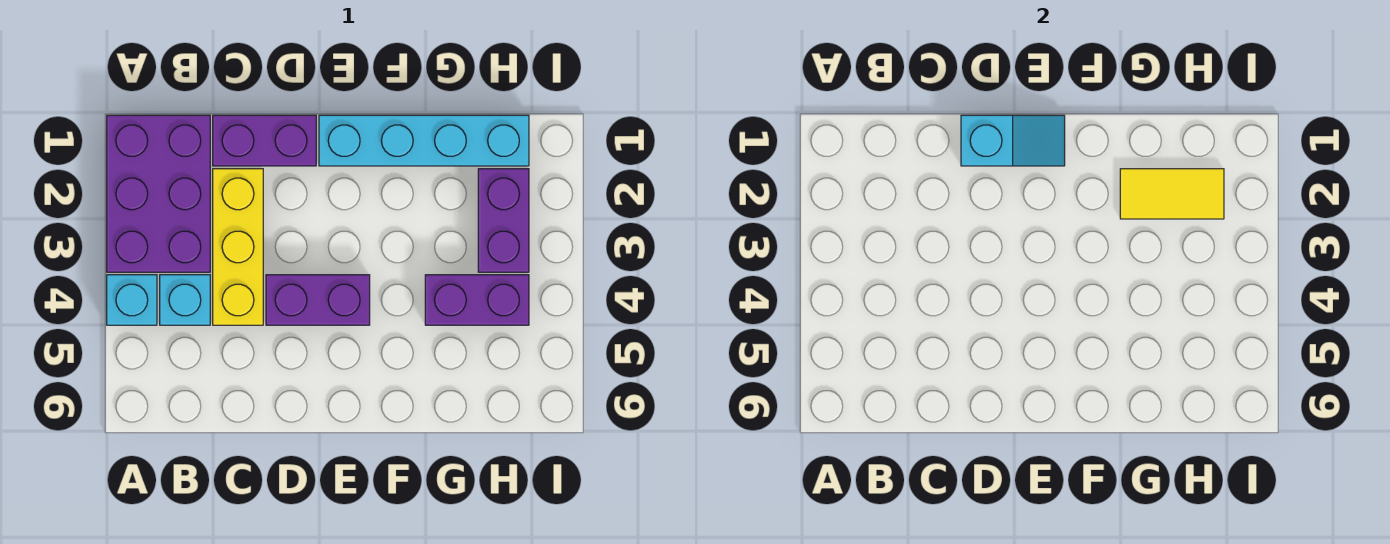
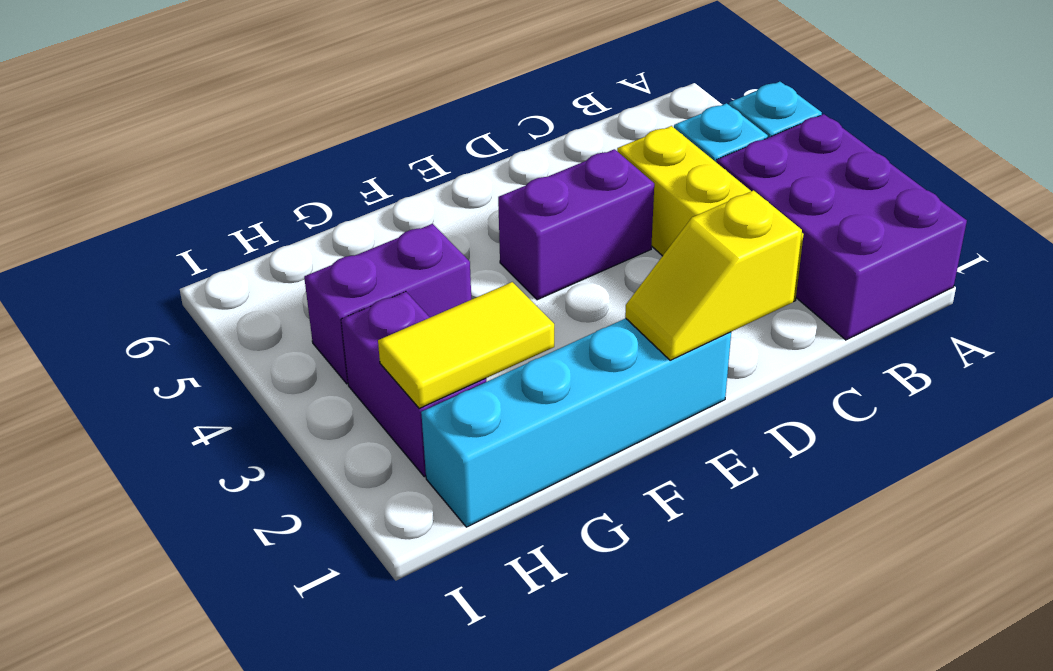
purple 1x2 brick [213,115,316,166] -> none
cyan 1x2 slope [961,115,1065,166] -> yellow 1x2 slope [625,190,802,360]

